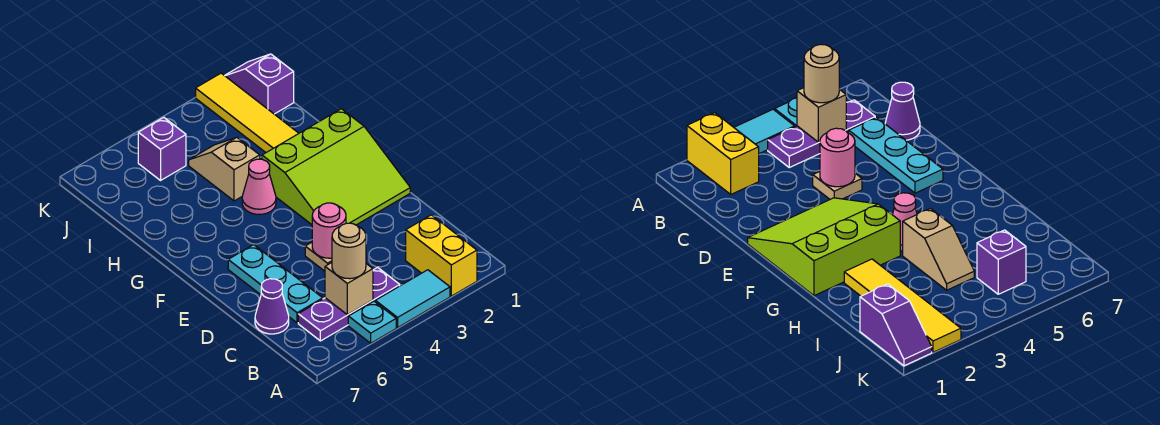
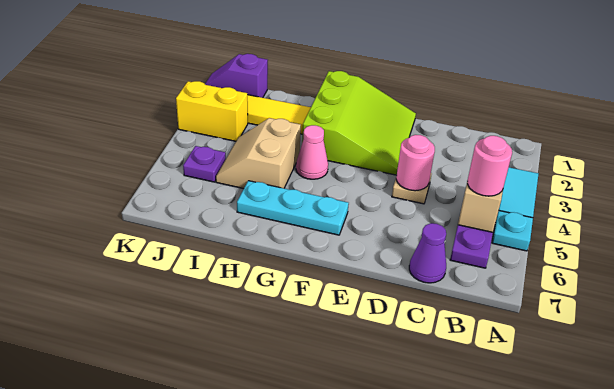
yellow 1x2 brick [406,215,477,296] -> yellow 1x2 brick moved to [176,81,248,141]
tan 1x1 round brick [332,223,366,279] -> pink 1x1 round brick [467,136,512,196]
cyan 1x3 plate [228,245,323,323] -> cyan 1x3 plate moved to [237,181,349,235]
tan 1x2 slope [189,137,260,201] -> tan 2x2 slope [216,118,301,189]
purple 1x1 brick [138,117,186,180] -> purple 1x1 plate [183,146,226,182]

